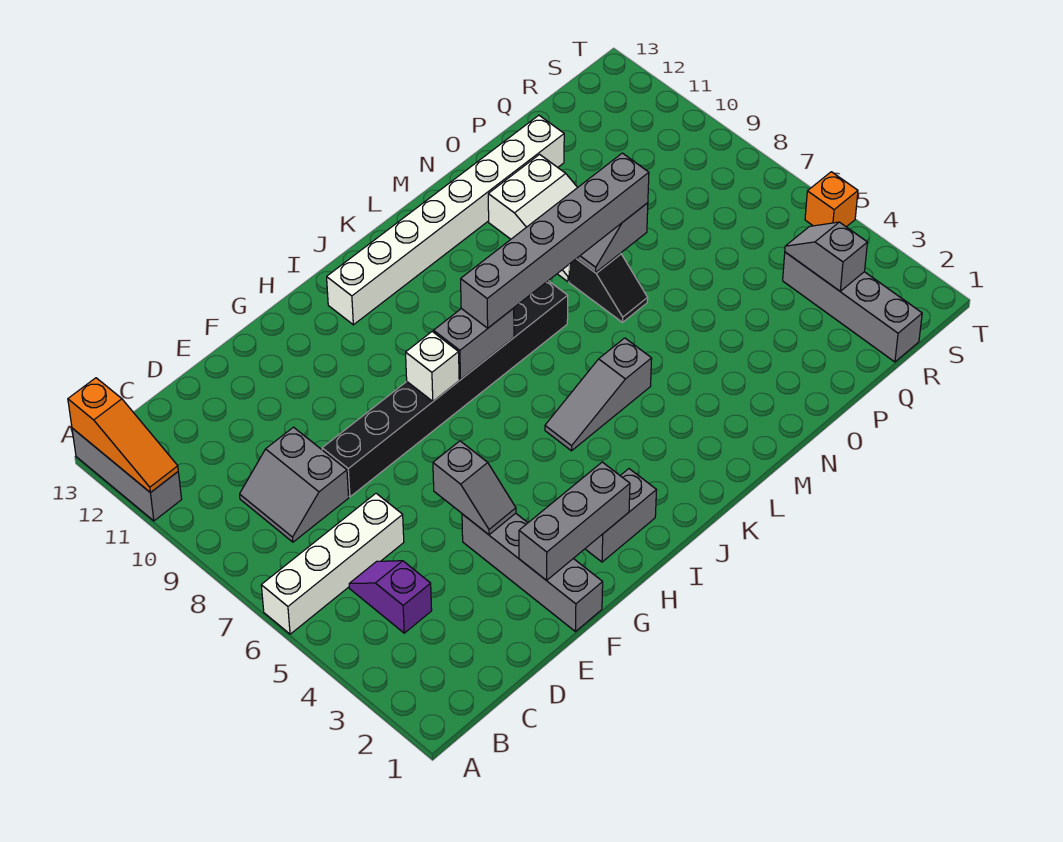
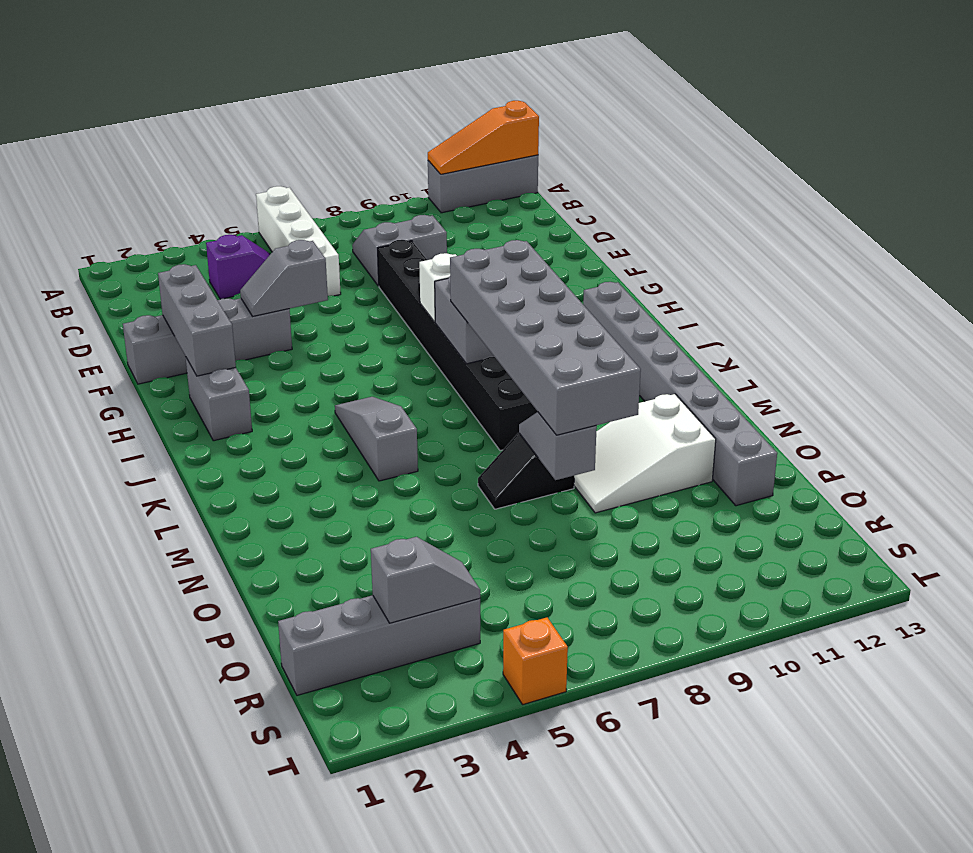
white 1x8 brick [327,115,564,325] -> grey 1x8 brick [583,282,777,506]
grey 1x6 brick [461,153,649,328] -> grey 2x6 brick [450,240,641,435]

